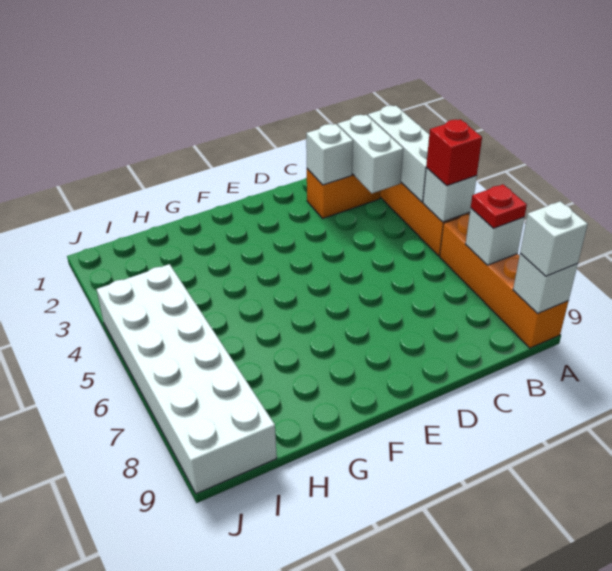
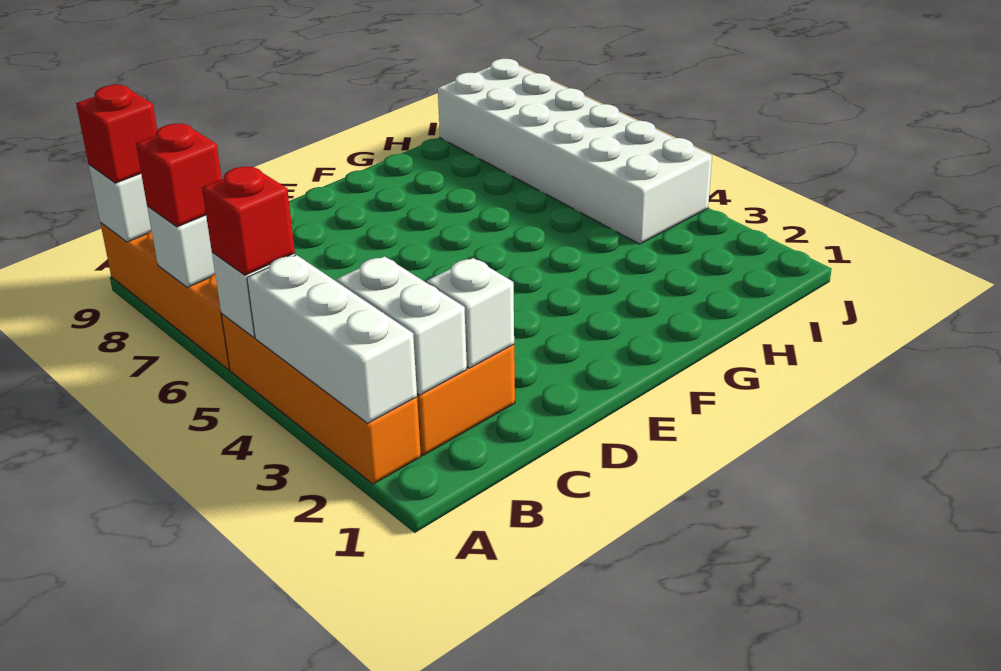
red 1x1 plate [471,184,527,229] -> red 1x1 brick [136,124,222,227]
white 1x1 brick [520,201,588,276] -> red 1x1 brick [76,85,157,183]

